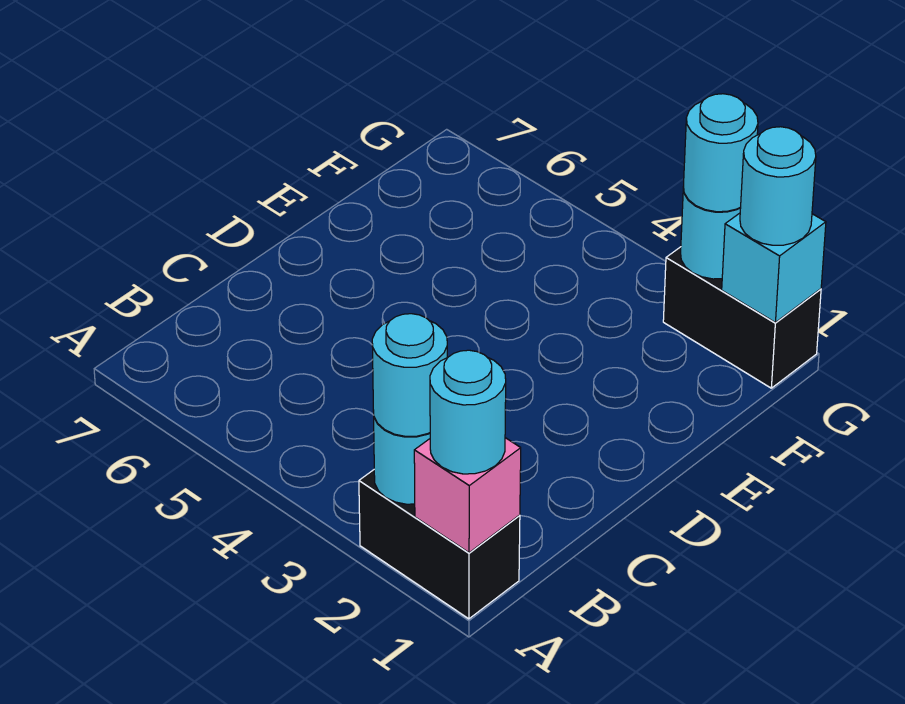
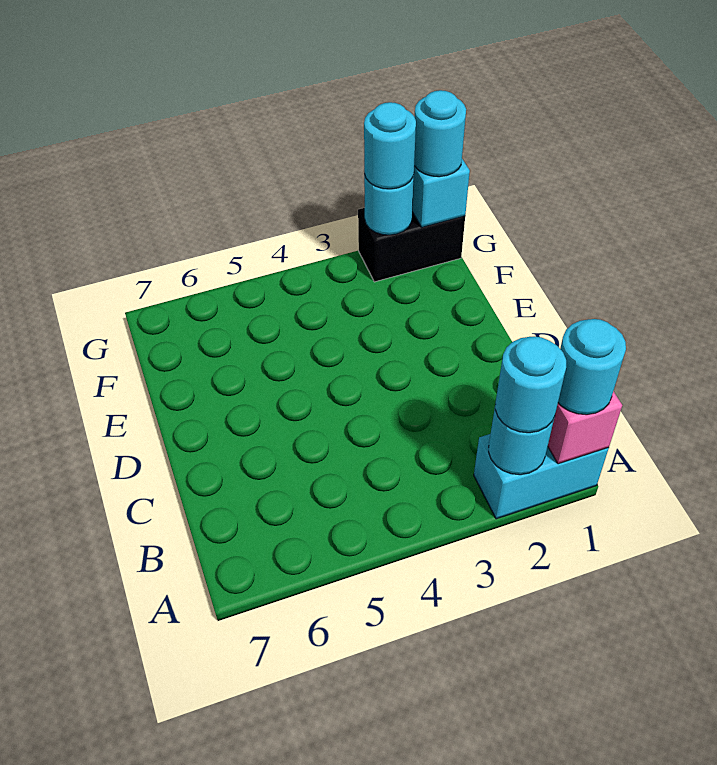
black 1x2 brick [359,470,520,619] -> cyan 1x2 brick [474,434,609,519]

